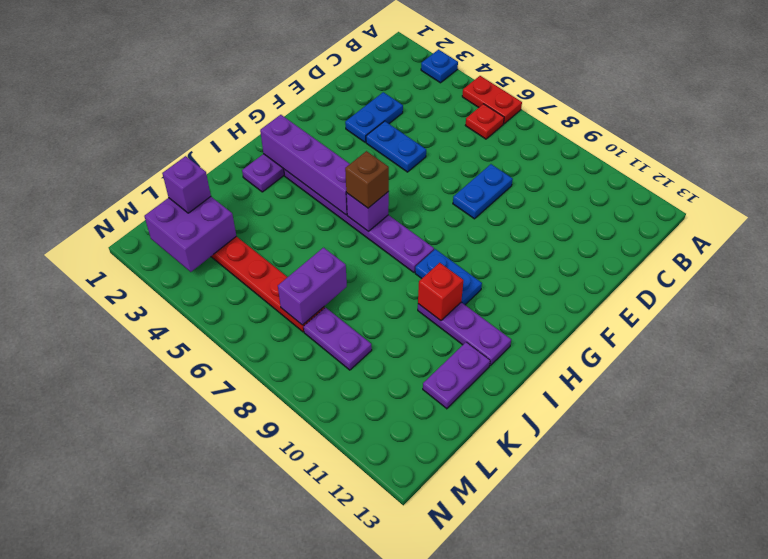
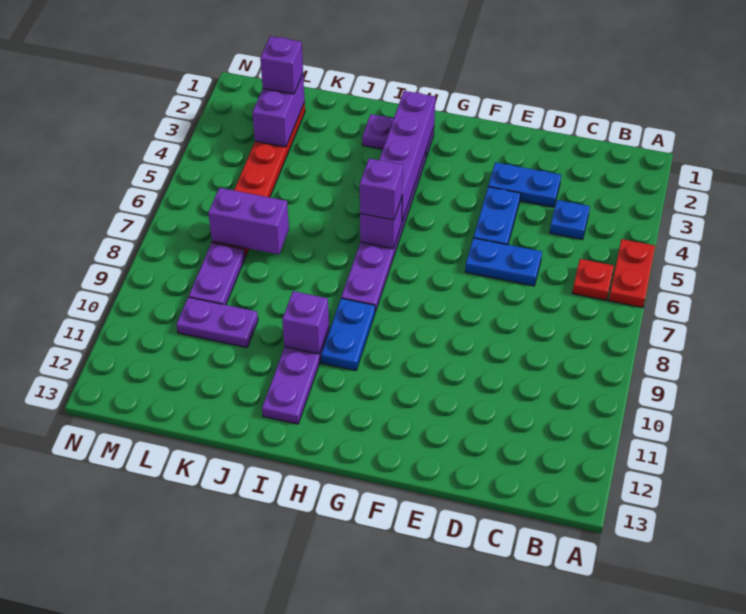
blue 1x1 plate [421,50,458,83] -> blue 1x1 plate moved to [550,200,590,240]
blue 1x2 plate [453,164,513,219] -> blue 1x2 plate moved to [465,238,542,286]
brown 1x1 brick [345,151,389,208] -> purple 1x1 brick [360,158,403,220]
red 1x1 brick [418,263,463,321] -> purple 1x1 brick [282,291,329,354]
purple 1x2 plate [423,342,490,409] -> purple 1x2 plate moved to [176,297,258,348]
purple 2x2 brick [144,197,236,272] -> purple 1x2 brick [252,74,305,147]

